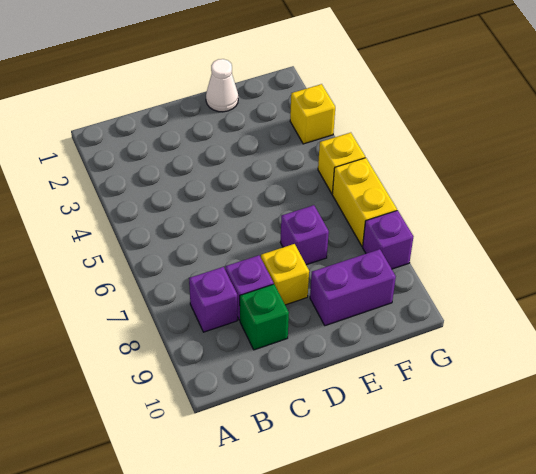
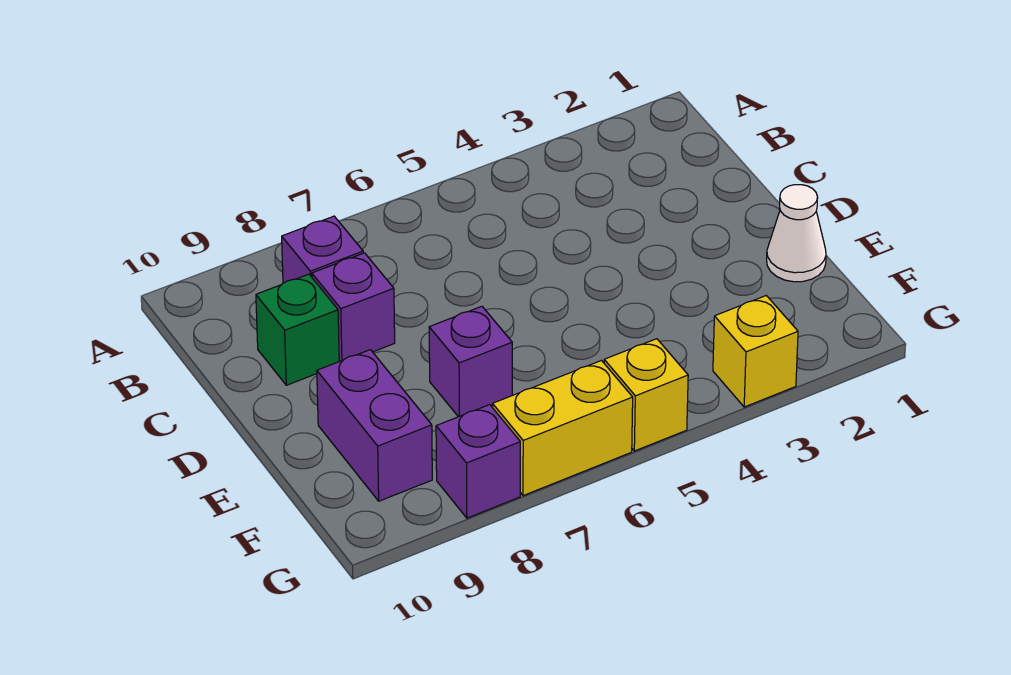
yellow 1x1 brick [261,244,309,305] -> none

